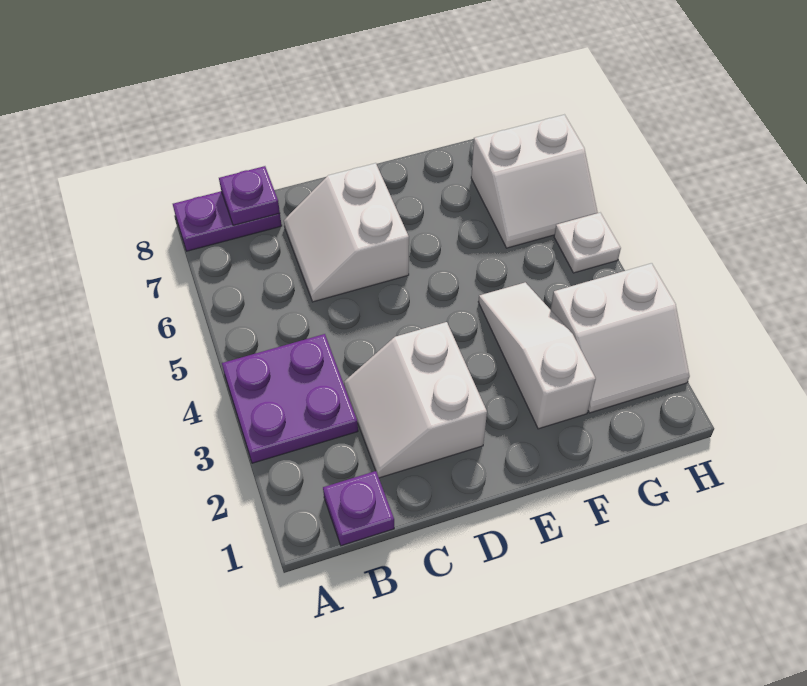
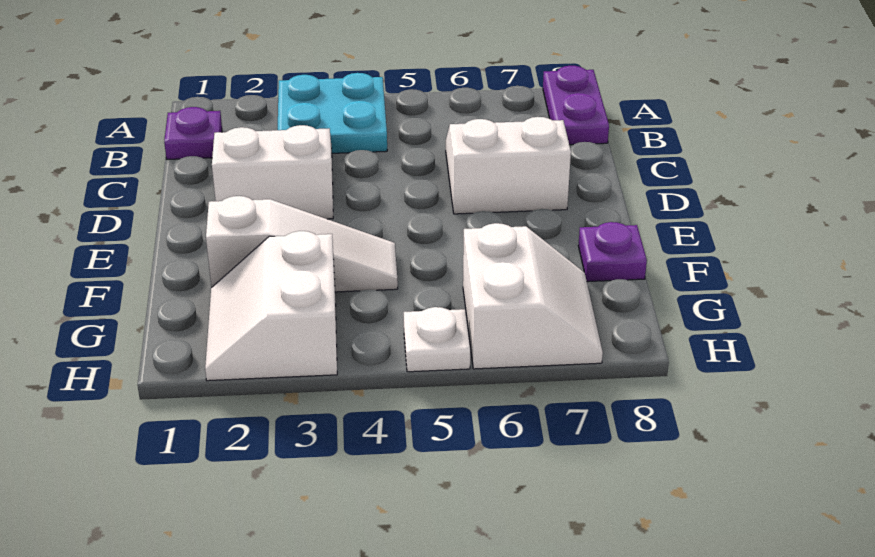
purple 2x2 plate [222,334,358,463] -> cyan 2x2 plate [278,73,387,153]
purple 1x1 plate [219,166,280,225] -> purple 1x1 plate moved to [578,222,647,282]
white 2x2 slope [471,115,598,248] -> white 2x2 slope turned to [463,223,603,369]

